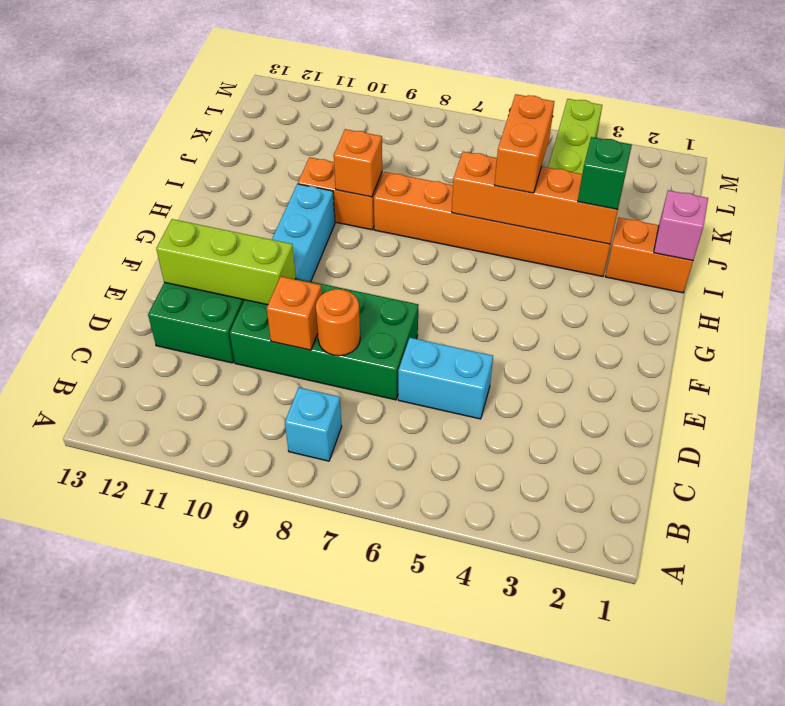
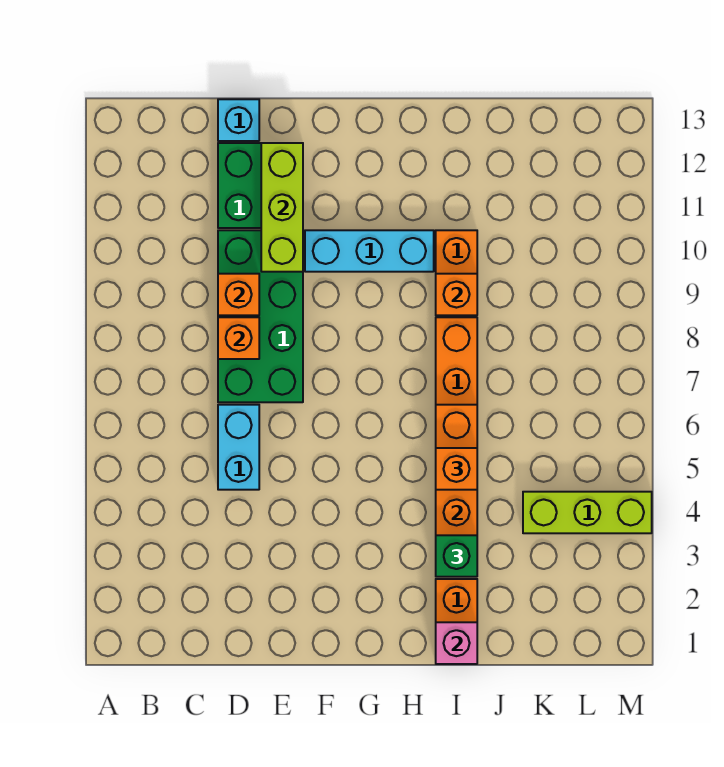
cyan 1x1 brick [285,388,342,461] -> cyan 1x1 brick moved to [218,99,259,141]
orange 1x1 round brick [316,289,360,356] -> orange 1x1 brick [218,317,259,359]
orange 1x2 brick [495,94,554,193] -> orange 1x1 brick [436,448,477,490]

